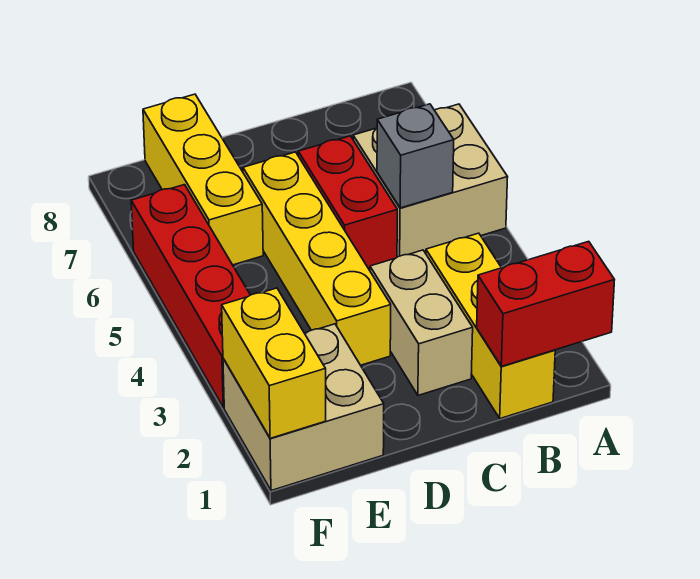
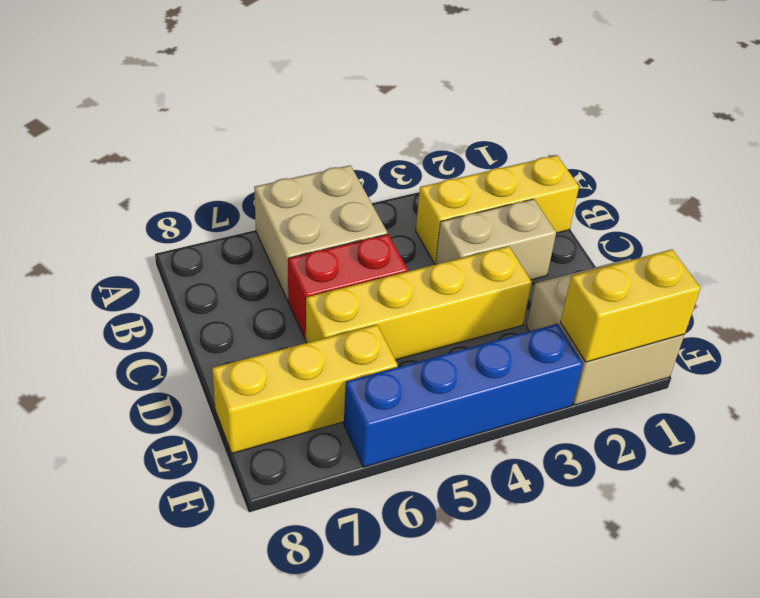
red 1x2 brick [477,241,614,366] -> none
grey 1x1 brick [377,104,454,208] -> none
red 1x4 brick [131,185,250,408] -> blue 1x4 brick [344,324,583,467]

